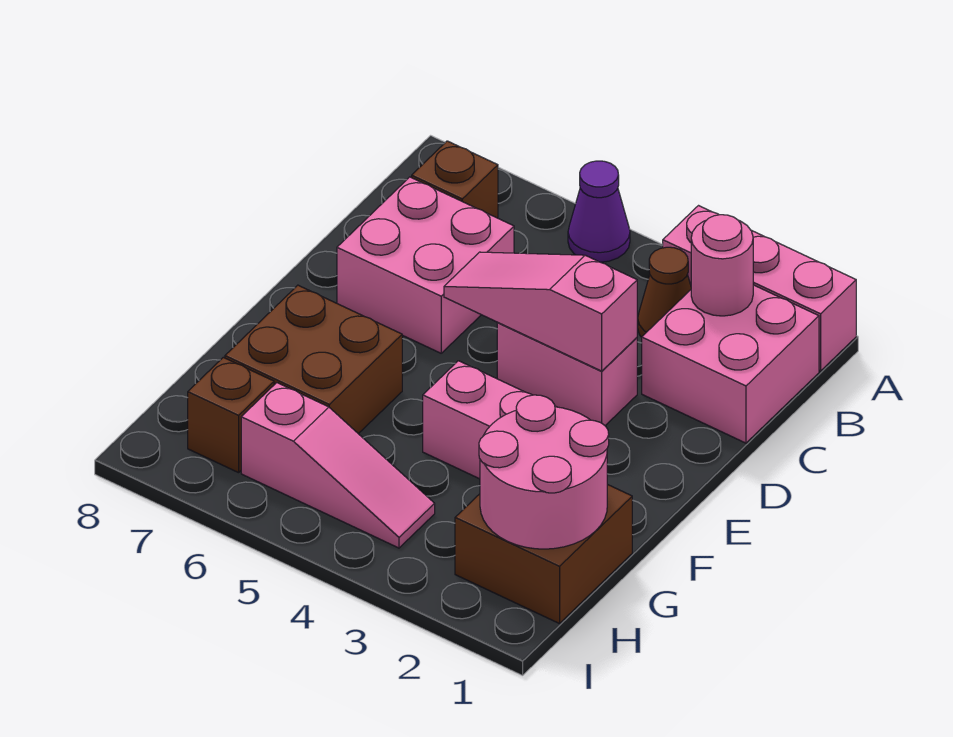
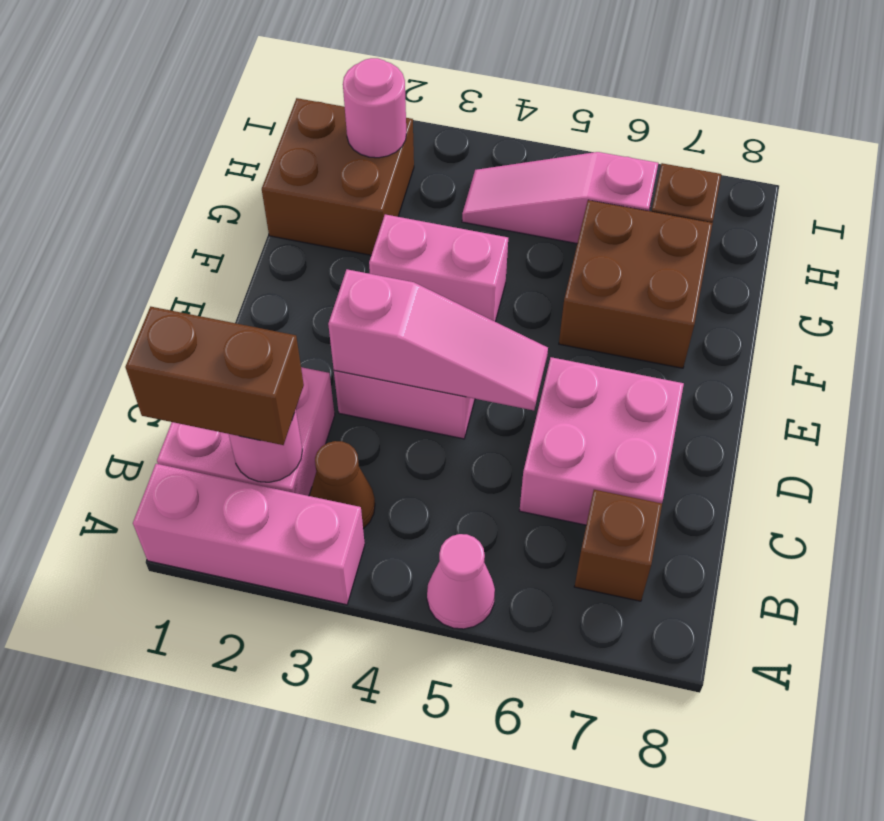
purple 1x1 cone [568,161,630,262] -> pink 1x1 cone [427,534,495,629]
none -> brown 1x2 brick [125,307,304,445]
pink 2x2 round brick [479,395,609,549] -> pink 1x1 round brick [343,58,406,158]

